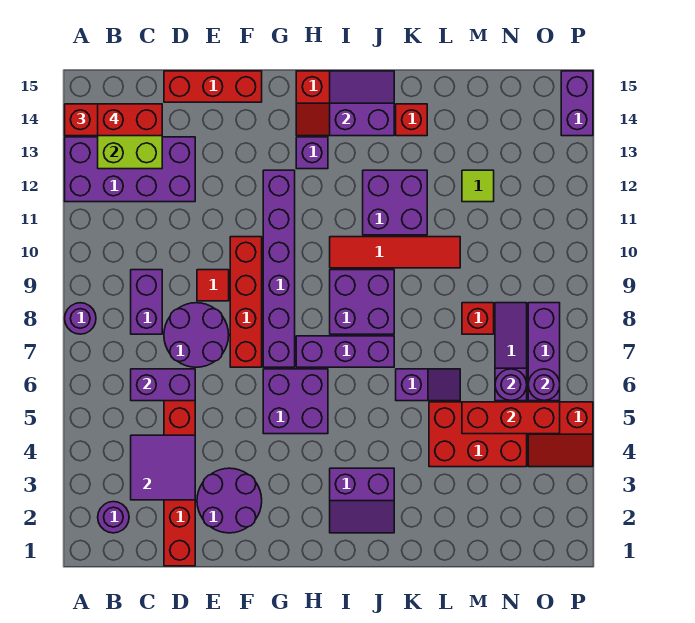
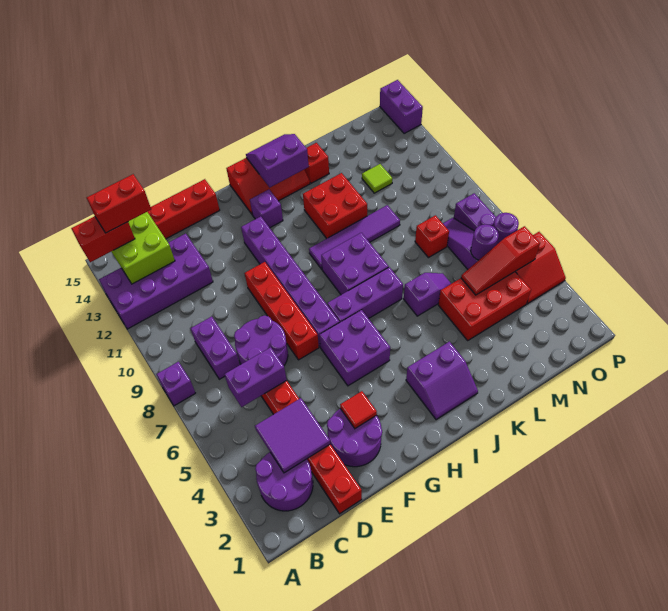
purple 1x1 round brick [65,303,96,334] -> purple 1x1 brick [156,362,195,406]
purple 1x1 round brick [98,502,129,533] -> purple 2x2 round brick [255,452,313,511]
red 1x1 tile [197,270,229,301] -> red 1x1 tile moved to [340,391,377,428]
red 1x4 tile [330,237,460,268] -> purple 1x4 tile [309,205,400,269]
purple 2x2 brick [363,170,427,235] -> red 2x2 brick [303,173,367,239]
red 1x3 brick [462,402,560,434] -> red 1x3 slope [461,226,540,295]

